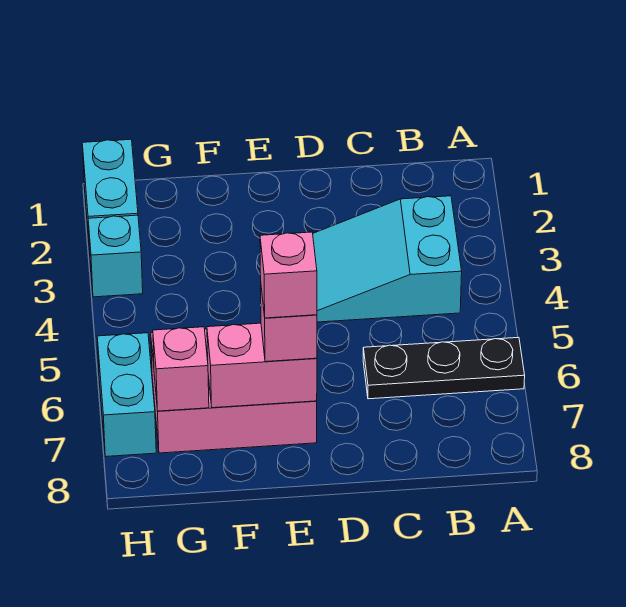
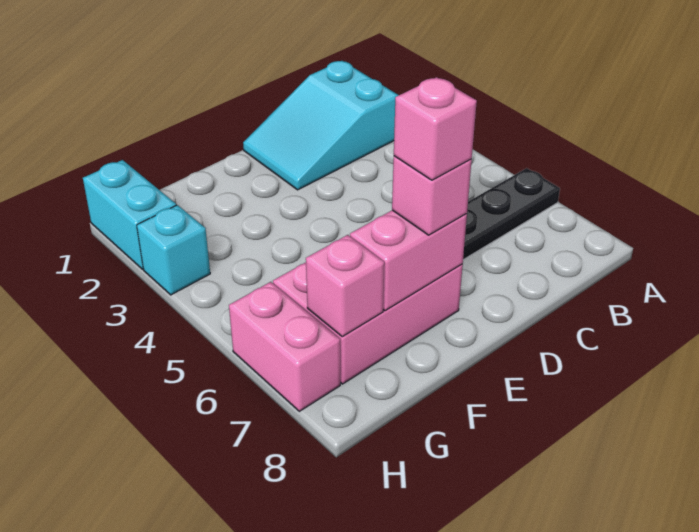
cyan 2x3 slope [313,196,462,322] -> cyan 2x3 slope moved to [243,61,398,190]
cyan 1x2 brick [97,333,156,457] -> pink 1x2 brick [229,282,340,411]

